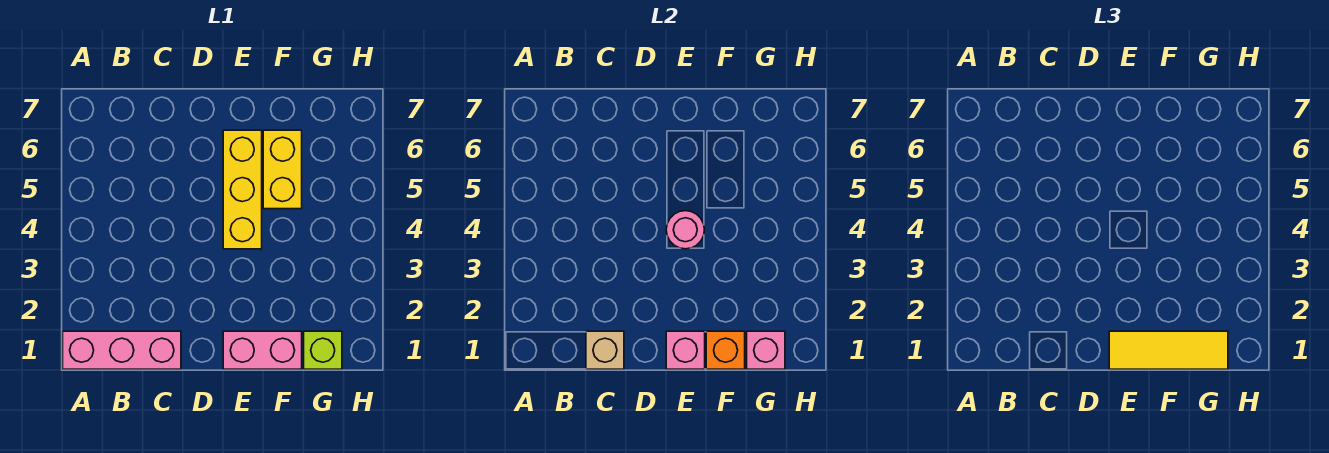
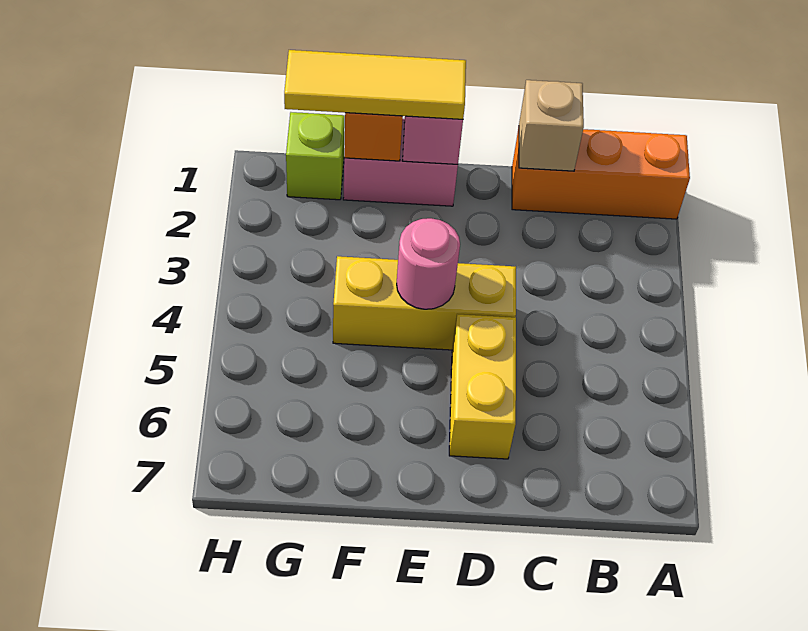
pink 1x3 brick [63,331,181,369] -> orange 1x3 brick [512,128,690,219]
yellow 1x3 brick [223,130,262,249] -> yellow 1x3 brick turned to [333,256,516,350]
yellow 1x2 brick [263,130,302,209] -> yellow 1x2 brick moved to [449,314,516,459]
pink 1x1 brick [747,331,785,369] -> none

